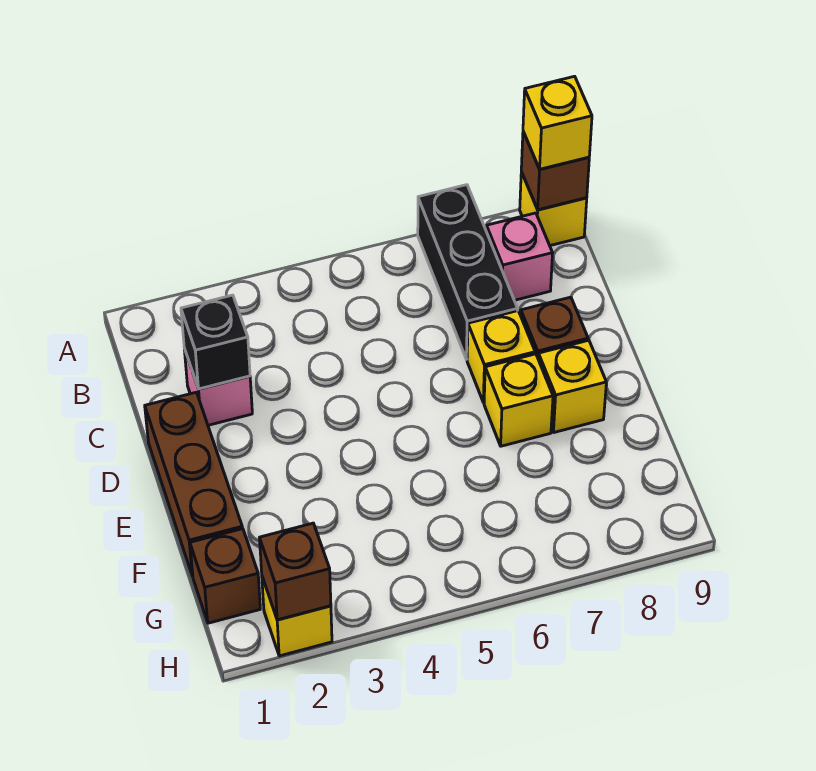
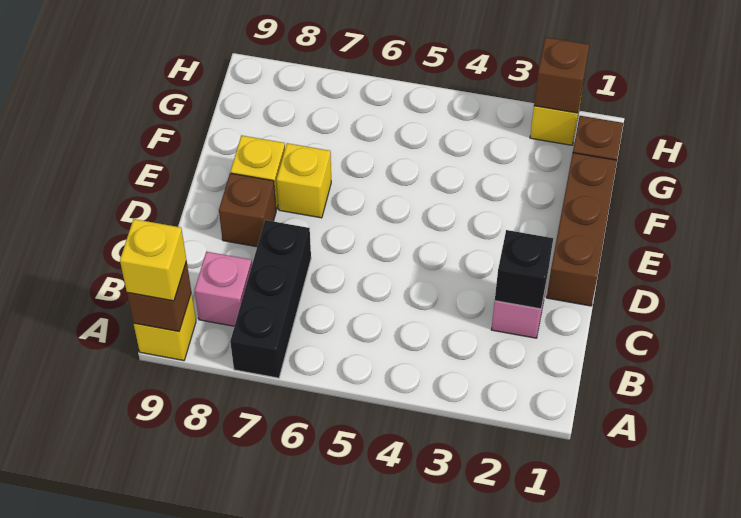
yellow 1x1 brick [467,311,535,402] -> none

